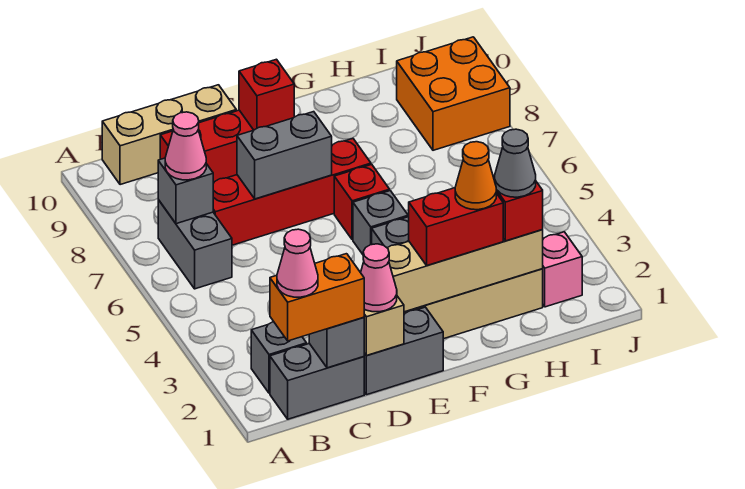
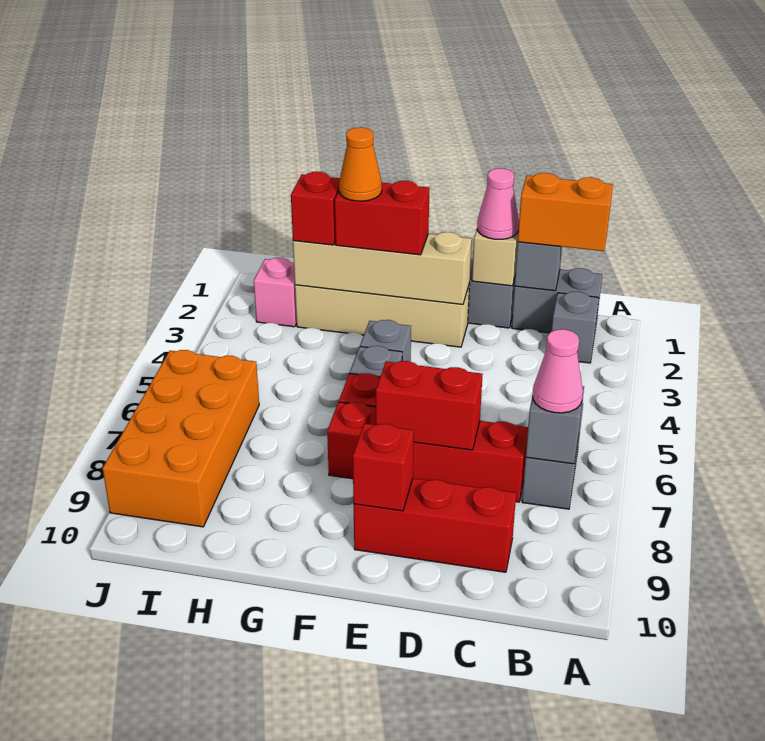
pink 1x1 cone [277,229,318,297] -> none
tan 1x3 brick [102,85,236,185] -> none
grey 1x2 brick [237,112,332,199] -> red 1x2 brick [376,361,483,450]
grey 1x1 cone [495,129,536,197] -> none
orange 2x2 brick [397,37,510,150] -> orange 2x4 brick [103,350,259,527]

